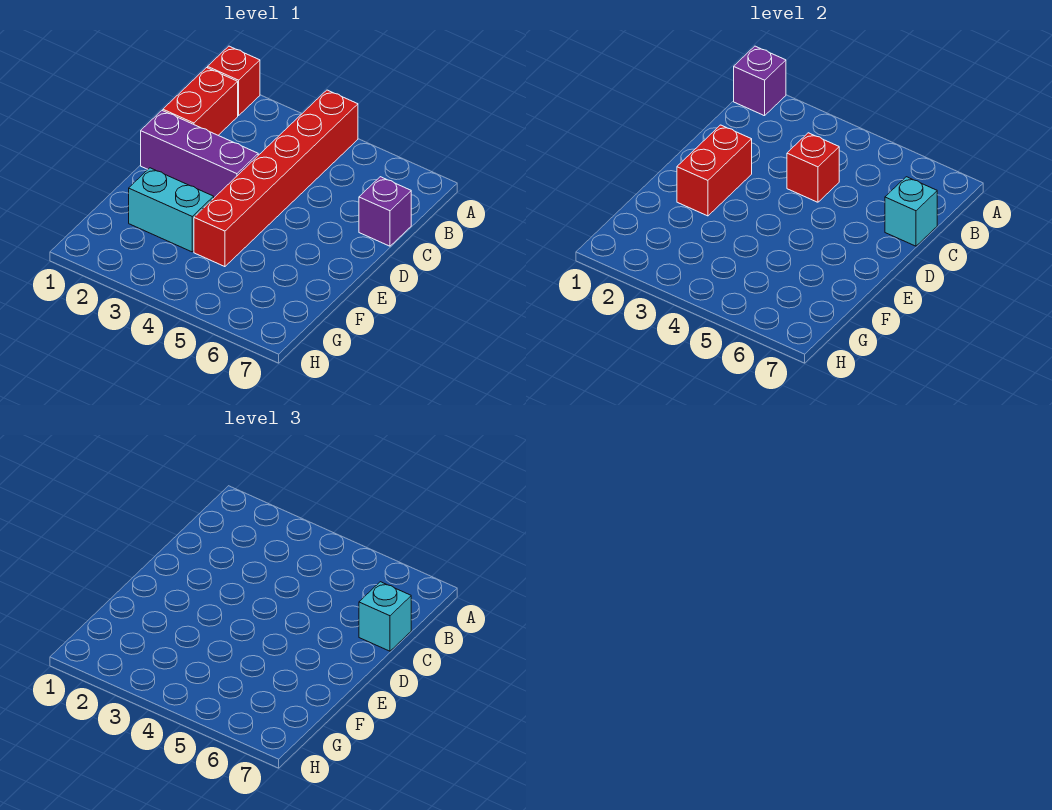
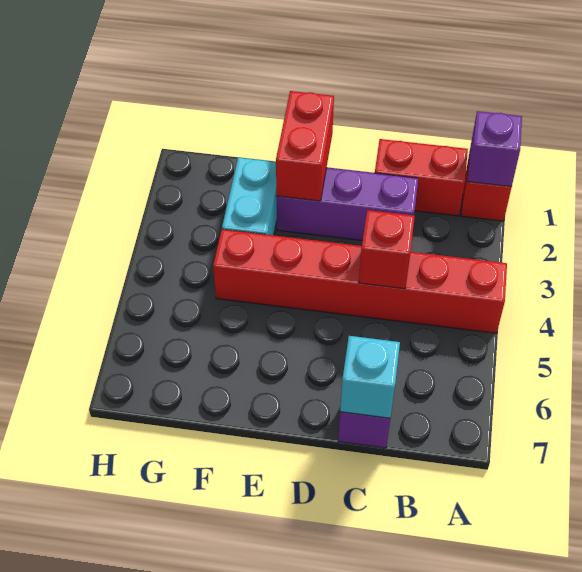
cyan 1x1 brick [359,582,411,651] -> none
purple 1x3 brick [141,111,258,198] -> purple 1x3 brick turned to [276,168,418,240]
red 1x2 brick [677,125,752,216] -> red 1x2 brick turned to [276,91,334,201]

